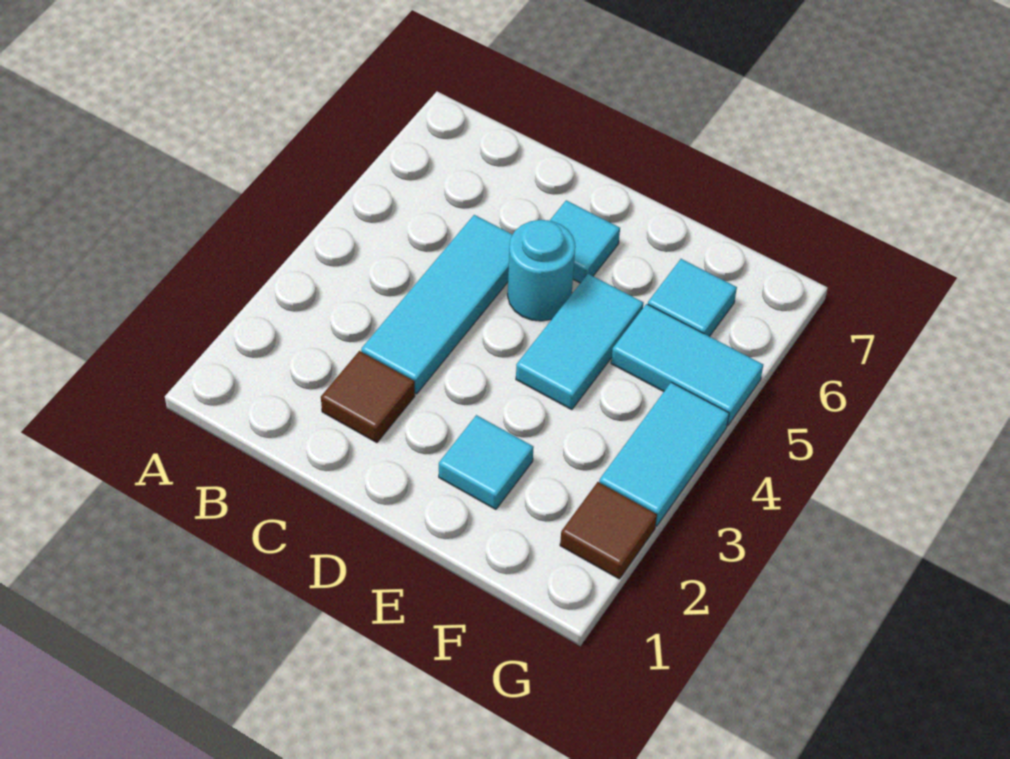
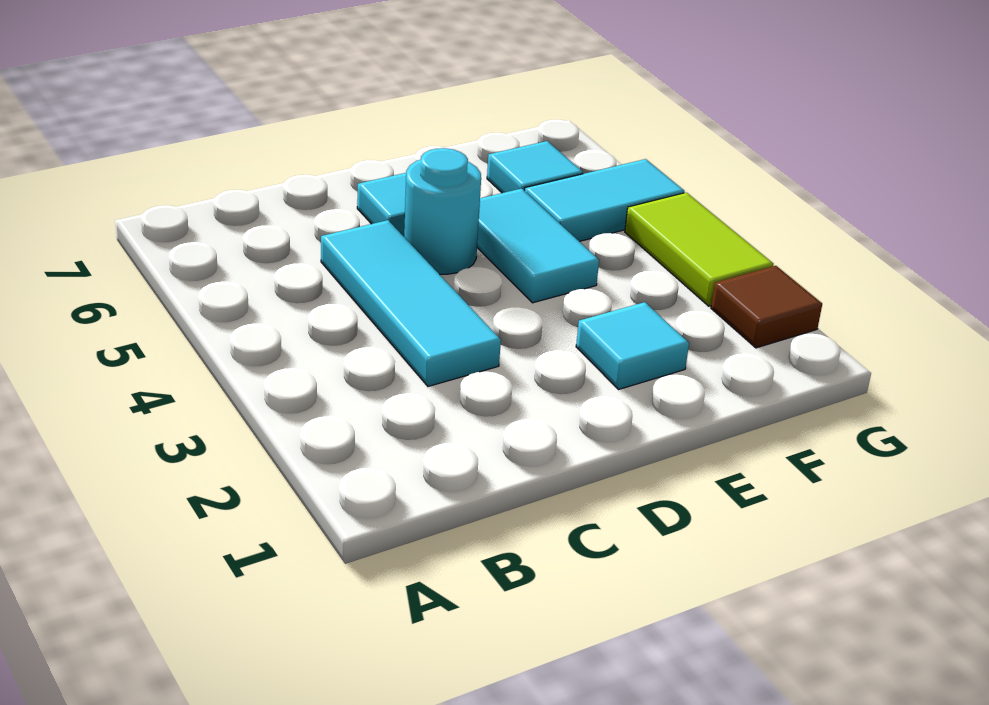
brown 1x1 tile [321,351,415,443] -> none
cyan 1x2 tile [599,382,729,526] -> lime 1x2 tile [625,193,774,306]

